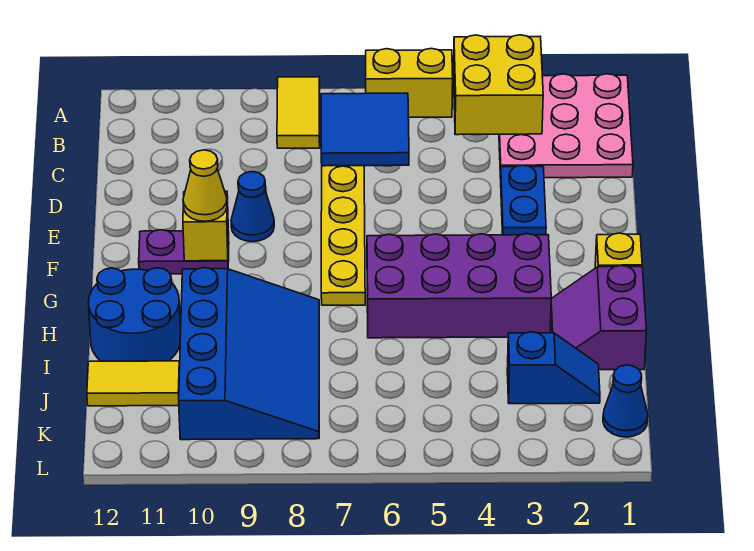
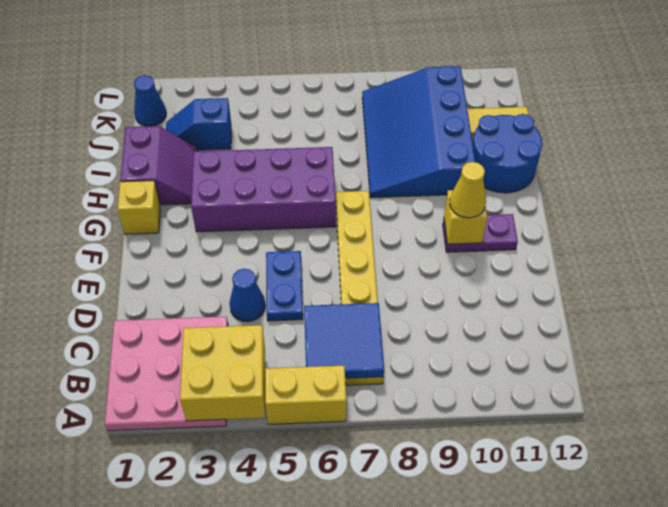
yellow 1x2 tile [277,77,320,148] -> none
blue 1x2 plate [500,165,546,235] -> blue 1x2 plate moved to [266,251,303,321]
blue 1x1 cone [231,172,274,242] -> blue 1x1 cone moved to [229,269,265,322]

